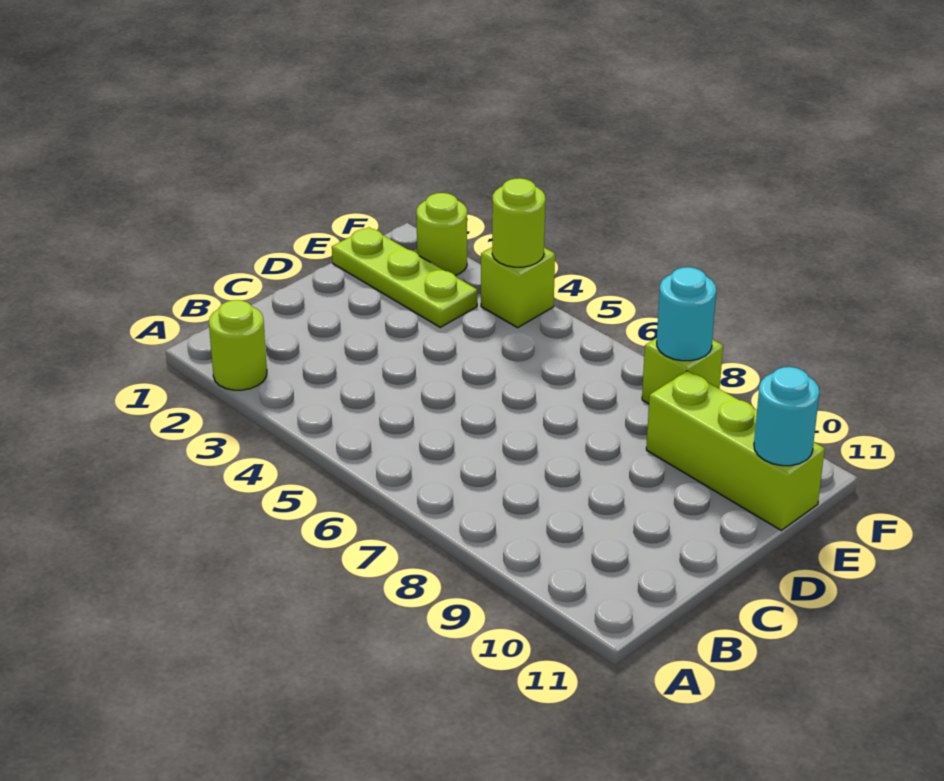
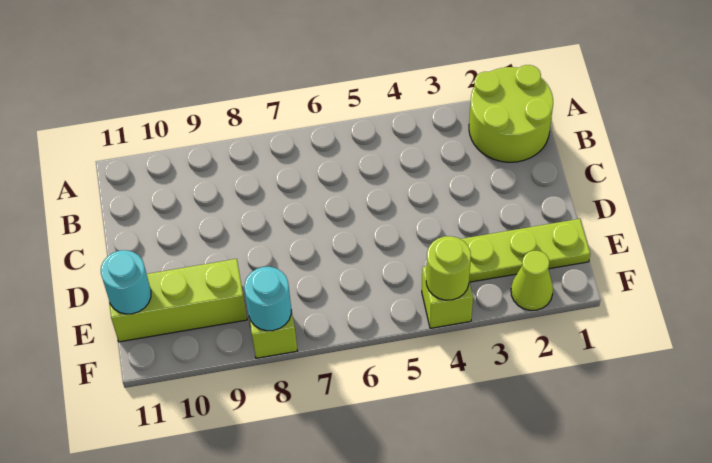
lime 1x1 round brick [209,300,267,390] -> lime 2x2 round brick [469,65,553,162]
lime 1x1 round brick [416,193,467,276] -> lime 1x1 cone [511,251,553,310]

